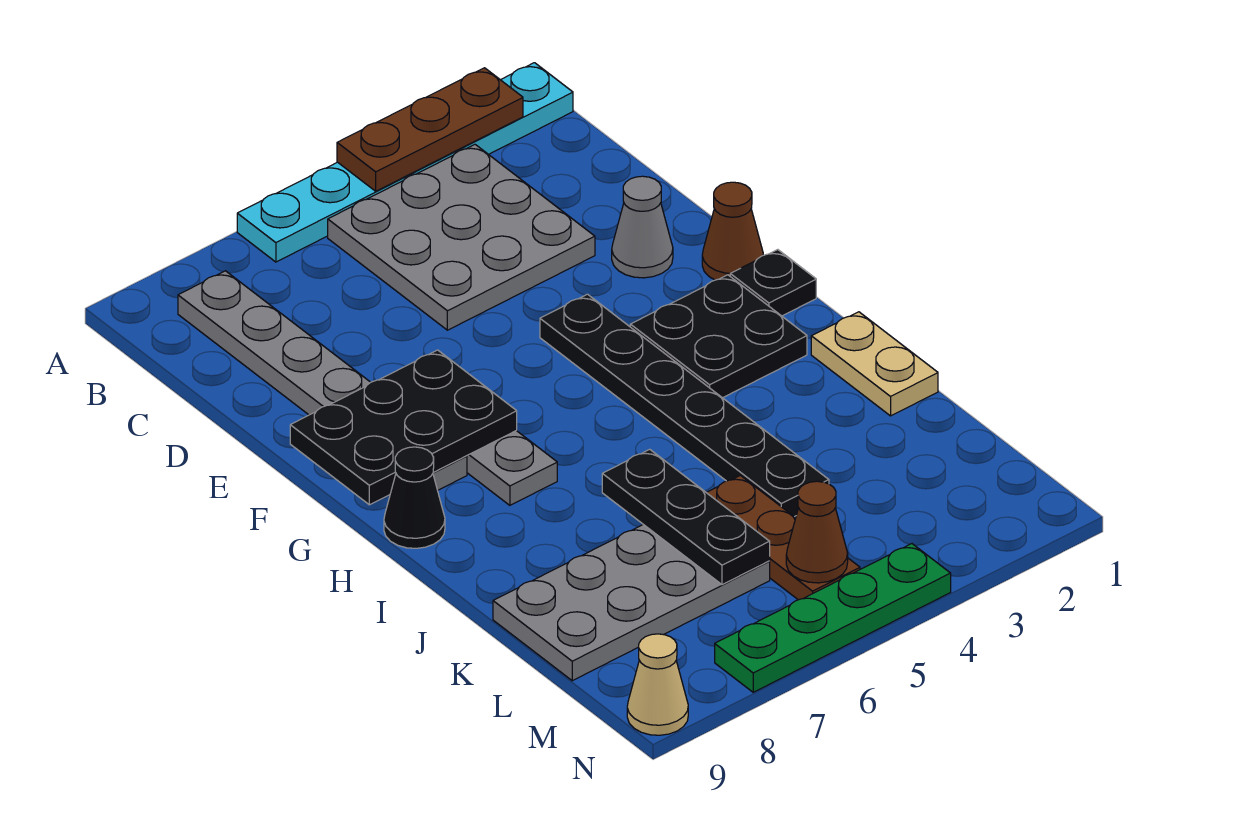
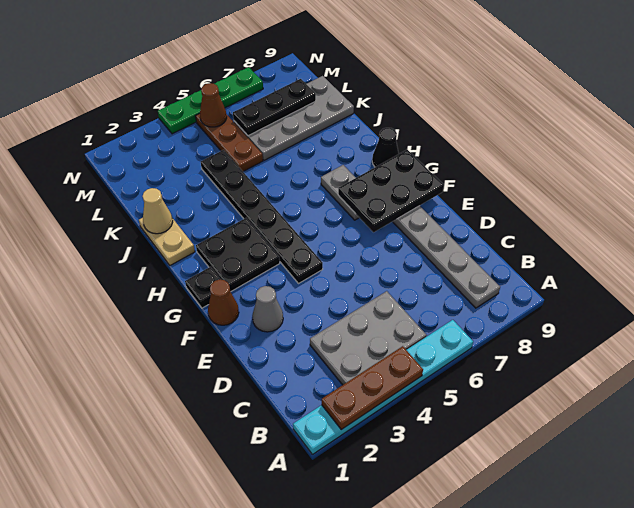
grey 3x3 plate [328,145,595,330] -> grey 2x3 plate [310,291,426,385]
black 1x3 plate [602,449,770,585] -> black 1x3 plate turned to [233,79,316,136]
tan 1x1 cone [627,634,688,735] -> tan 1x1 cone moved to [143,188,173,234]

